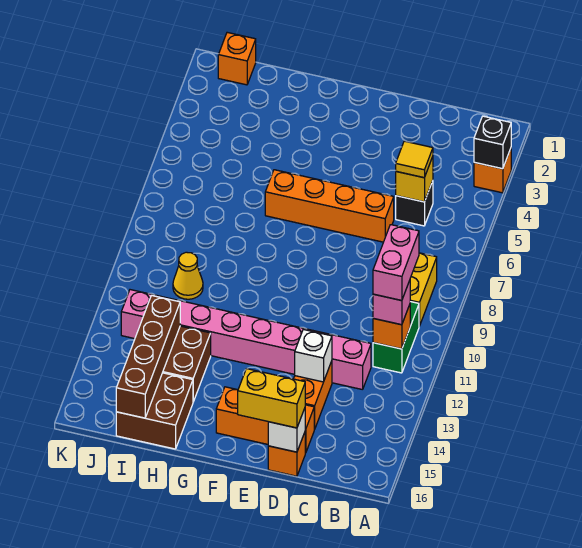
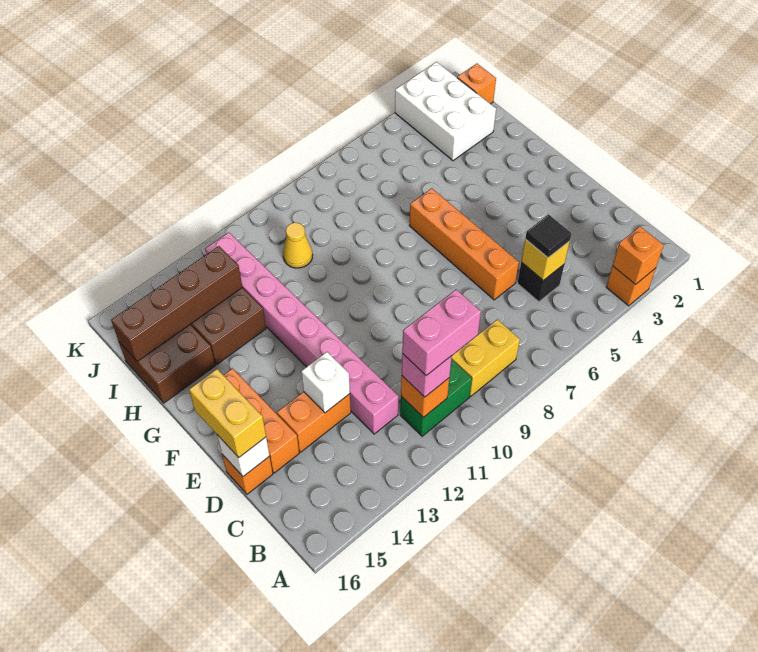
black 1x1 brick [474,116,511,169] -> orange 1x1 brick [613,227,664,285]
yellow 1x1 tile [396,141,433,178] -> black 1x1 tile [525,214,572,258]
none -> white 2x3 brick [395,62,496,161]

